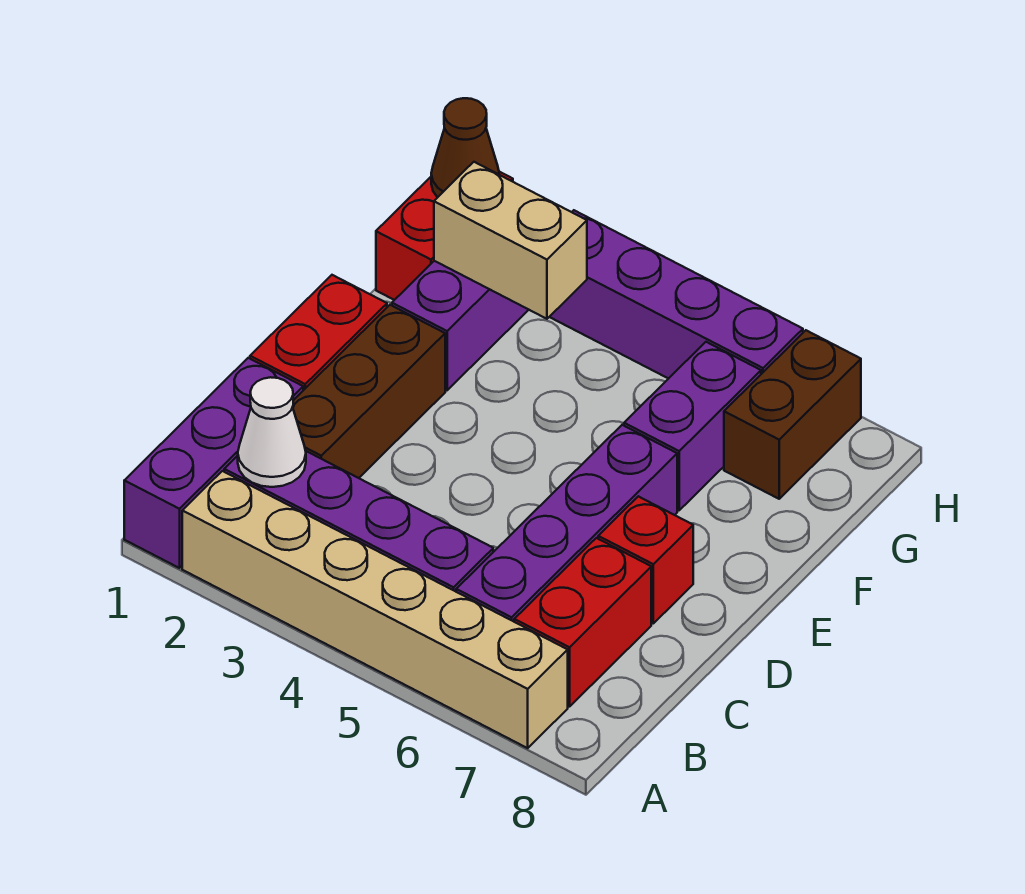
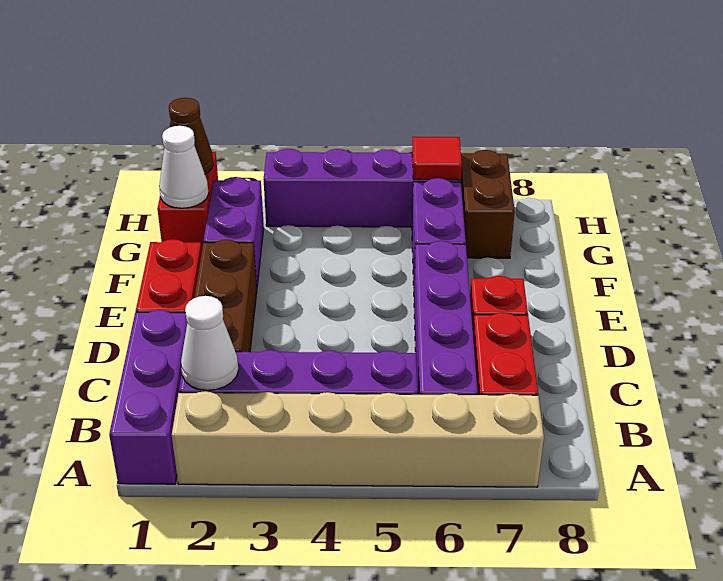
none -> white 1x1 cone [159,126,209,208]
tan 1x2 brick [434,162,587,319] -> none
none -> red 1x1 tile [412,137,462,180]

